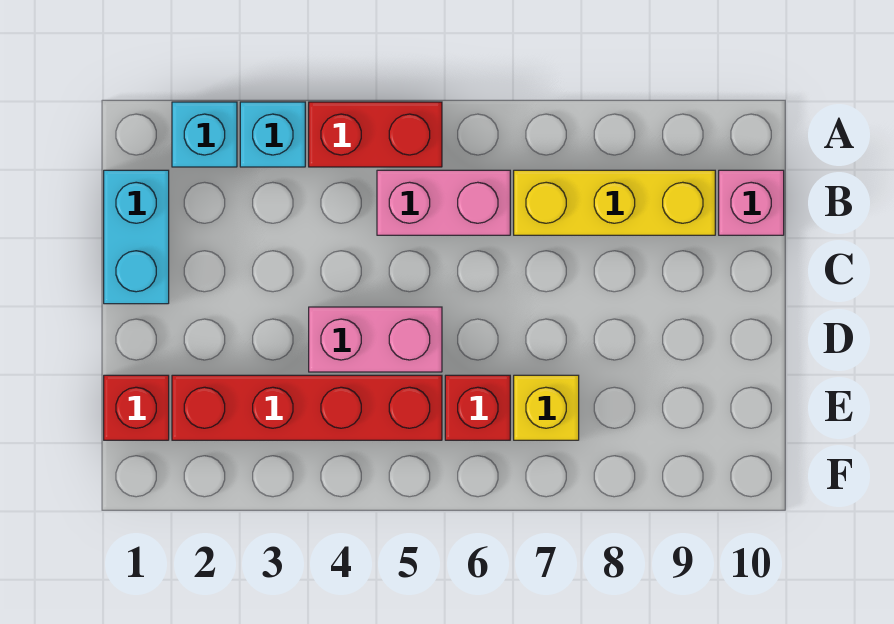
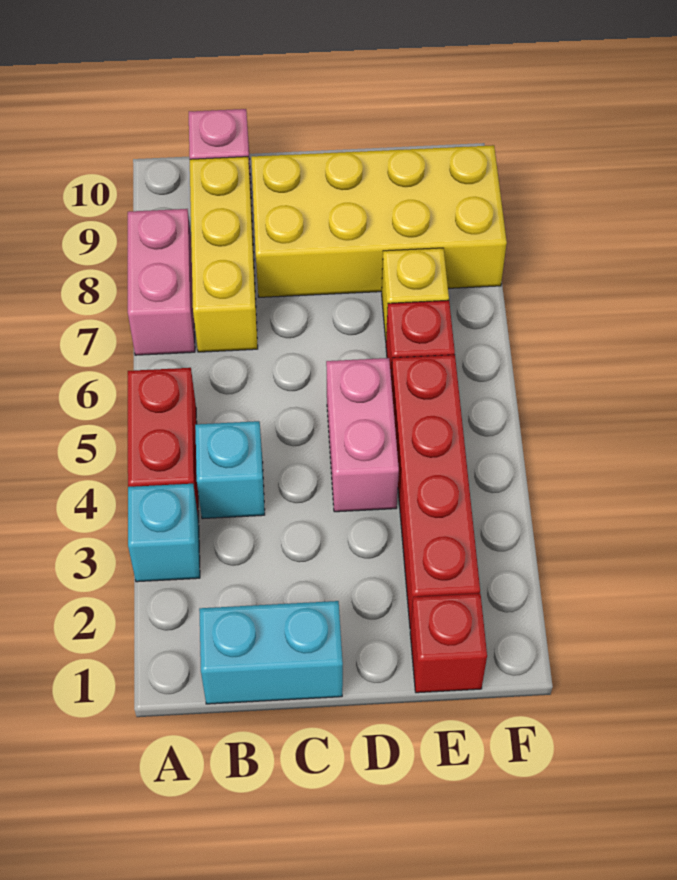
cyan 1x1 brick [172,102,237,167] -> cyan 1x1 brick moved to [195,421,265,519]
pink 1x2 brick [377,170,510,235] -> pink 1x2 brick moved to [128,209,195,355]
none -> yellow 2x4 brick [251,145,507,297]

